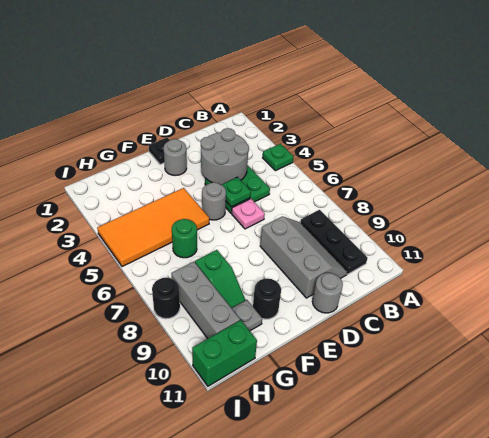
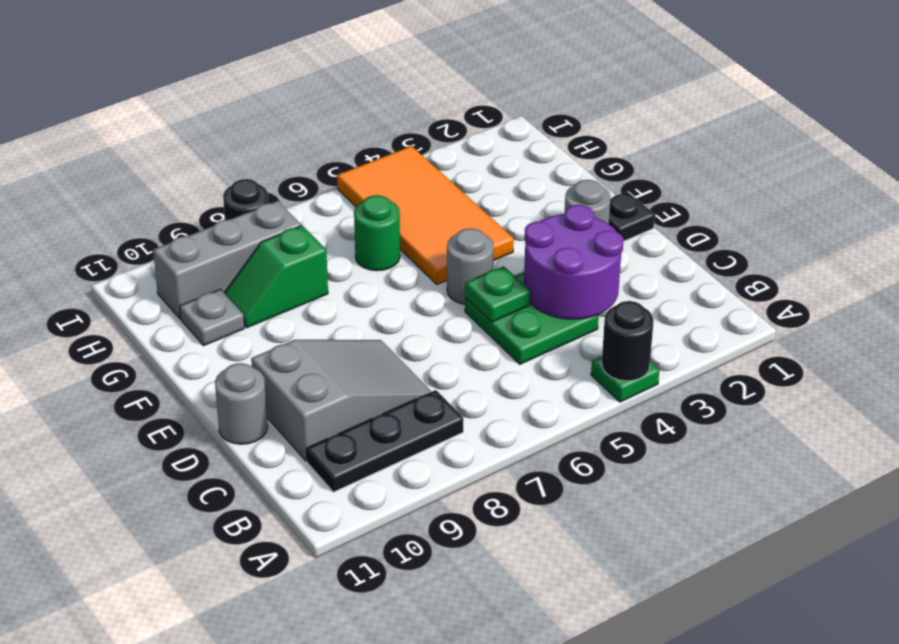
grey 2x2 round brick [201,128,249,185] -> purple 2x2 round brick [524,205,624,319]
grey 2x3 slope [260,216,347,298] -> grey 2x3 slope turned to [251,340,431,461]
pink 1x1 plate [232,199,265,229] -> none
black 1x1 round brick [253,278,281,319] -> black 1x1 round brick moved to [602,301,654,381]
green 1x2 brick [192,320,257,386] -> none

